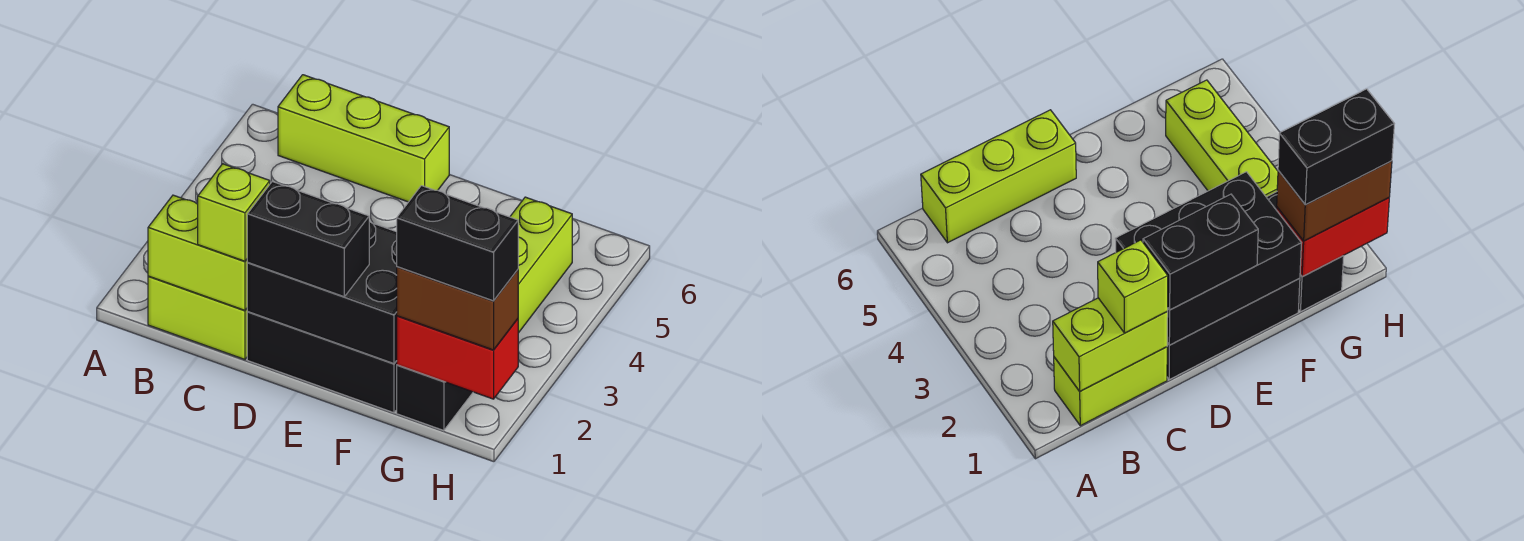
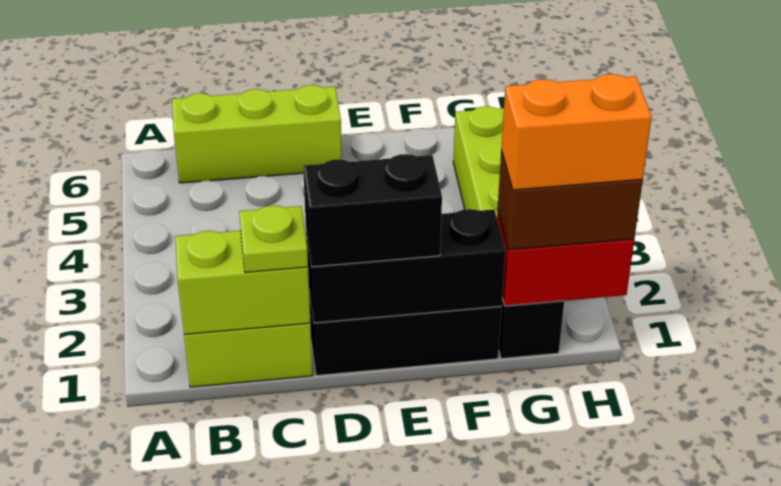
lime 1x1 brick [198,164,270,261] -> lime 1x1 plate [239,206,308,272]
black 2x3 brick [247,221,397,364] -> black 1x3 brick [306,209,505,323]
black 1x2 brick [397,186,518,301] -> orange 1x2 brick [501,74,652,190]

